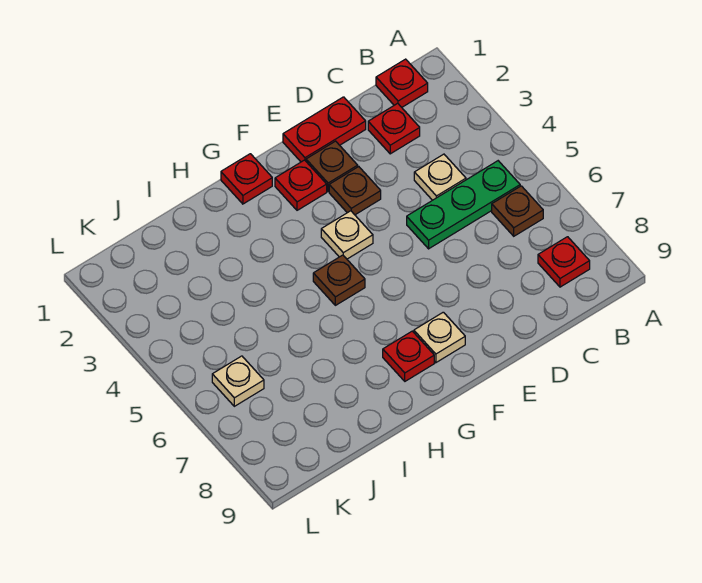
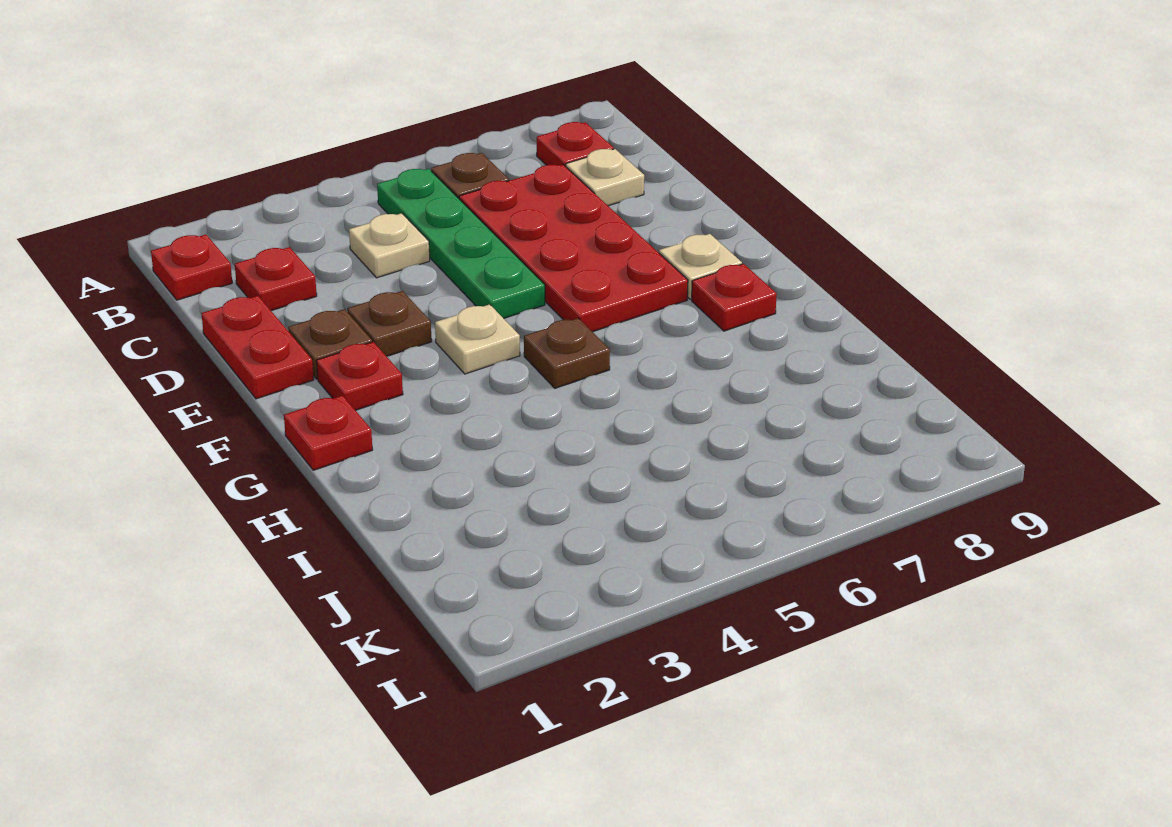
green 1x3 plate [407,161,520,249] -> green 1x4 plate [377,169,545,318]
none -> red 2x4 plate [459,165,688,332]
tan 1x1 plate [212,356,264,406] -> tan 1x1 plate moved to [566,149,644,206]

